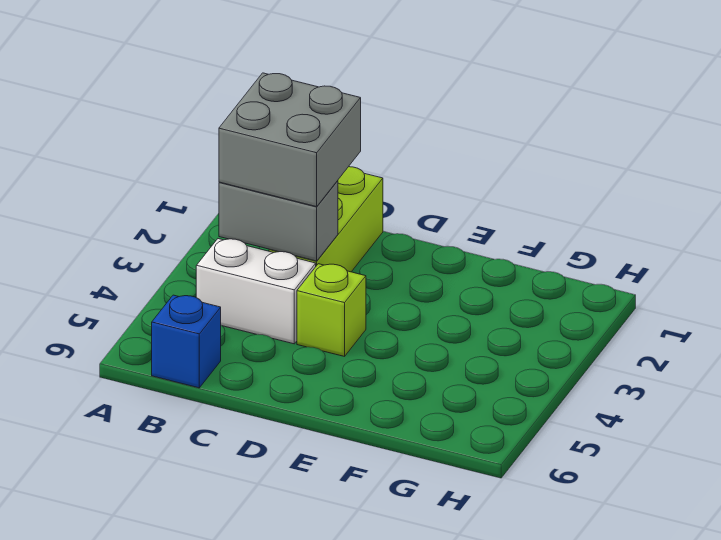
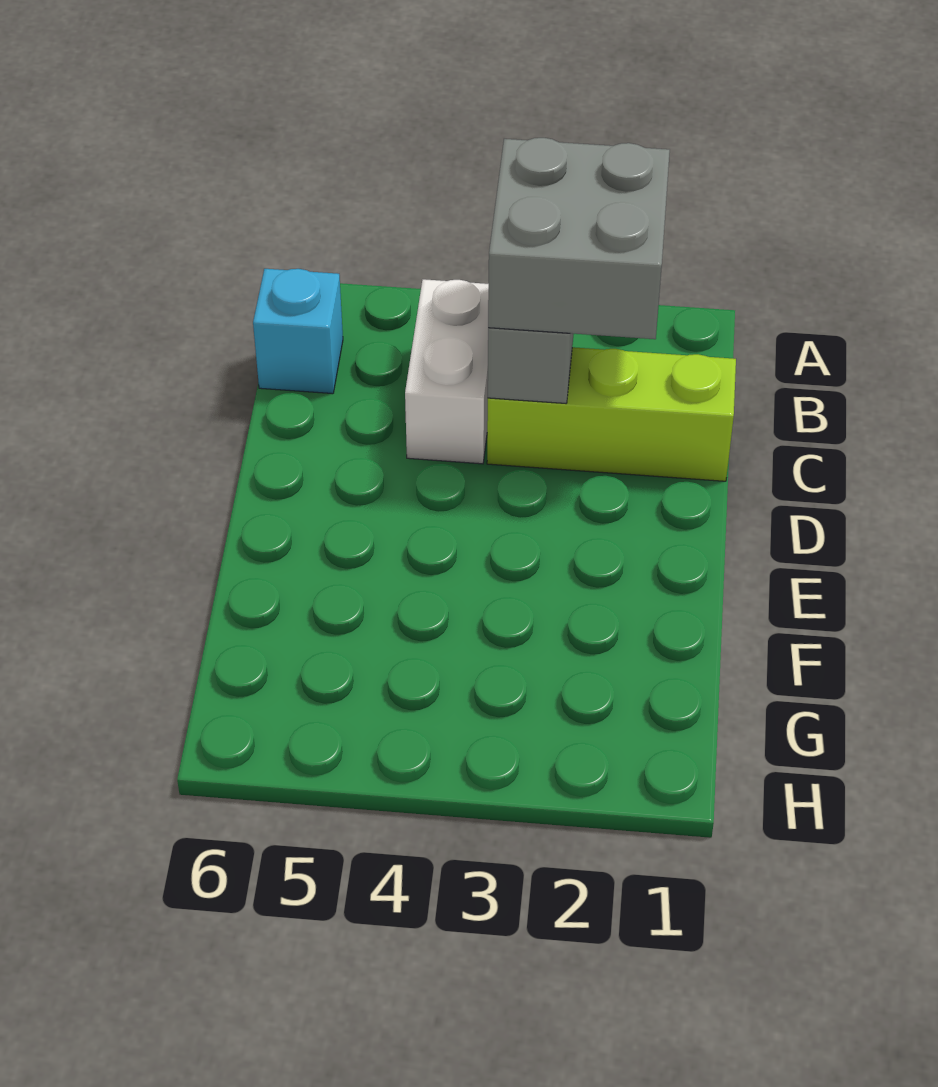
blue 1x1 brick [152,295,221,388] -> cyan 1x1 brick [253,269,343,394]
lime 1x1 brick [297,264,366,356] -> none

